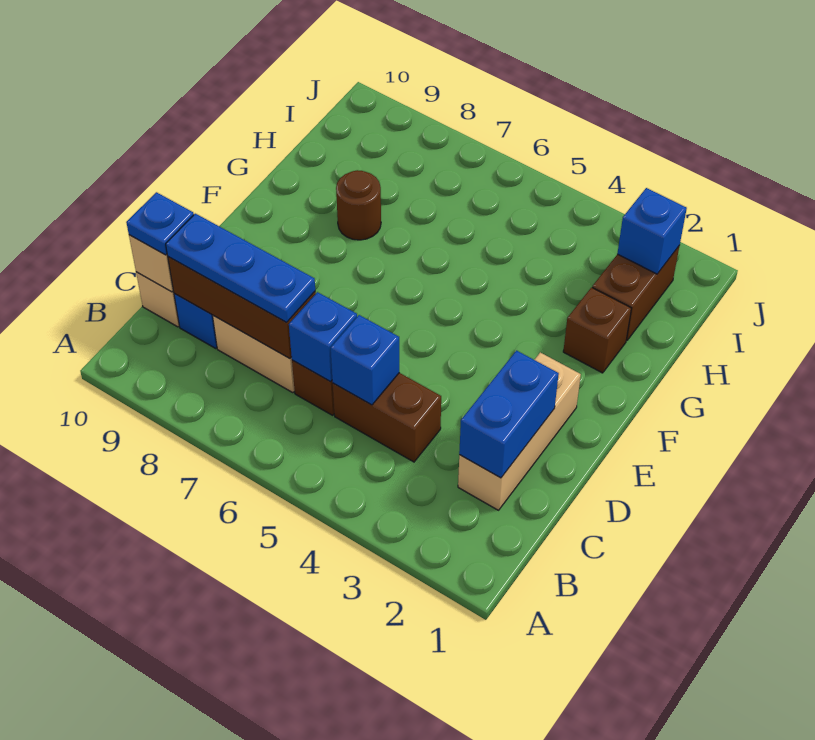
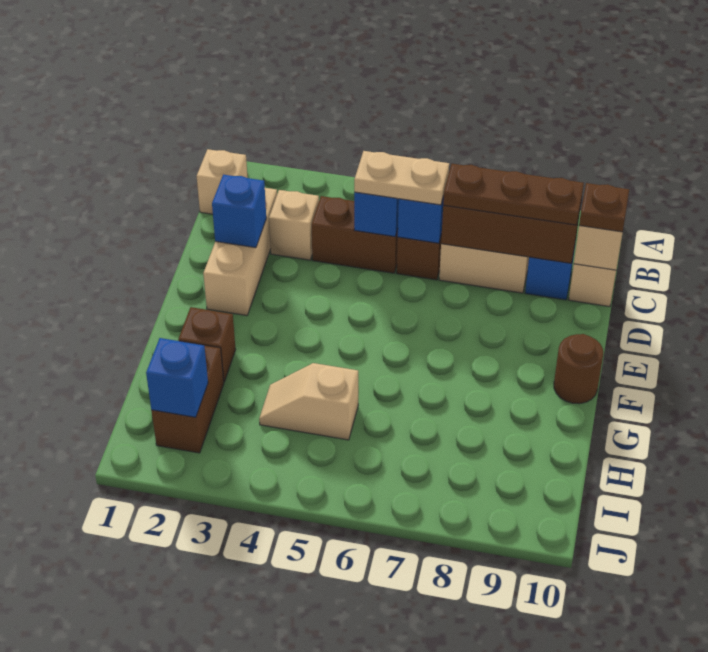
none -> tan 1x1 brick [197,149,248,214]
blue 1x2 brick [459,351,559,478] -> blue 1x1 brick [212,175,266,248]
none -> tan 1x1 brick [269,190,319,260]
none -> tan 1x2 plate [354,151,449,205]
blue 1x3 plate [166,214,315,322] -> brown 1x3 plate [443,164,584,225]
blue 1x1 plate [126,192,194,255] -> brown 1x1 plate [579,183,629,232]
brown 1x1 round brick [336,170,381,240] -> brown 1x1 round brick moved to [554,334,603,404]
none -> tan 1x2 slope [259,363,358,440]

